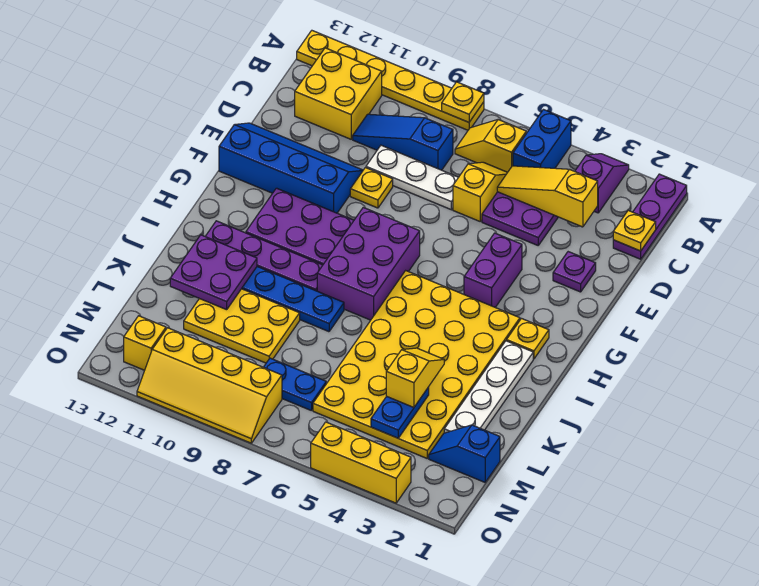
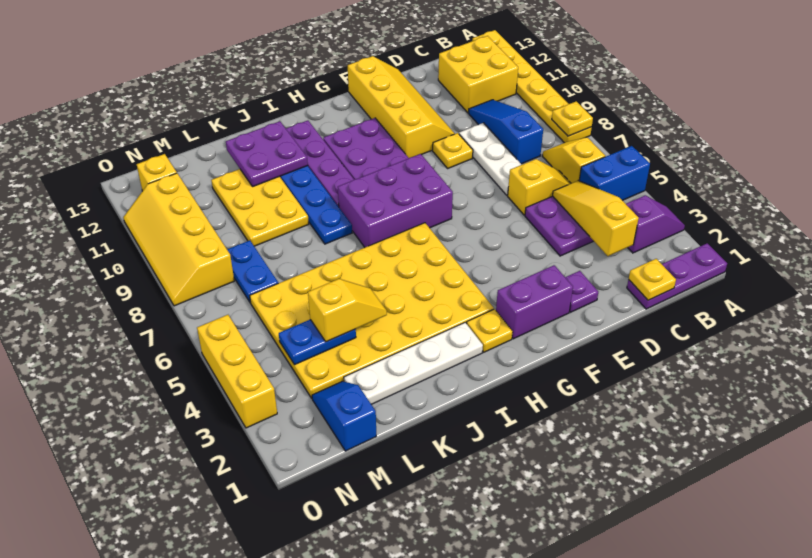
blue 2x4 slope [219,123,363,213] -> yellow 2x4 slope [348,56,455,158]
purple 1x2 brick [464,233,522,307] -> purple 1x2 brick moved to [496,265,573,339]

